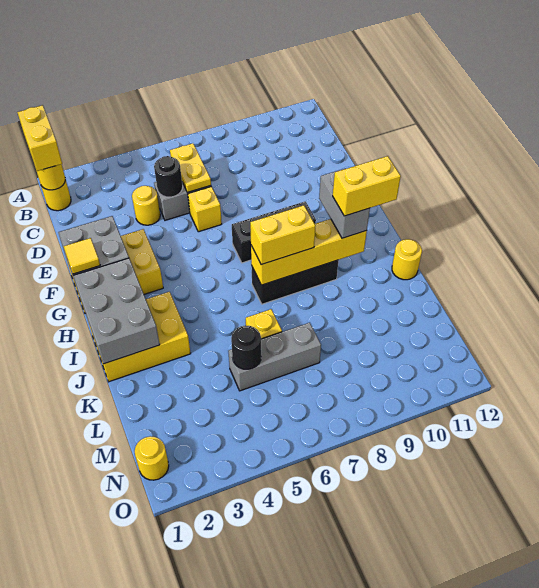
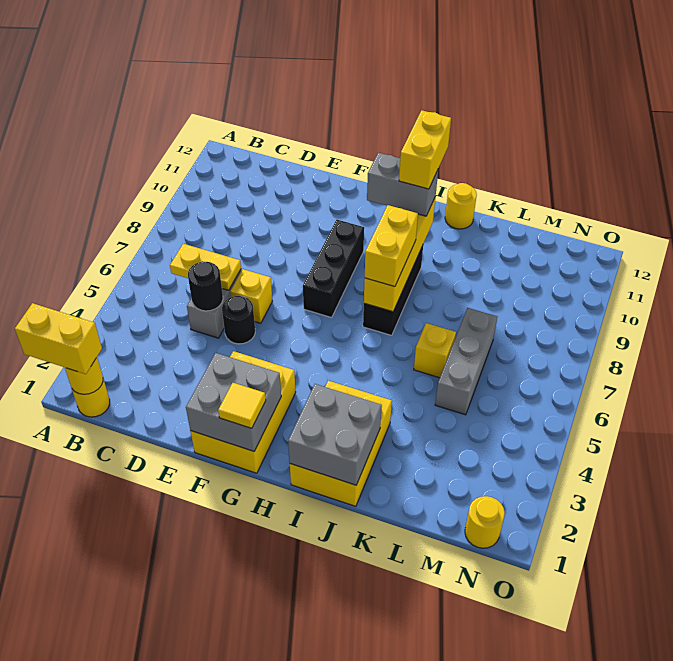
yellow 1x1 round brick [132,186,160,225] -> none
grey 2x3 brick [73,258,160,364] -> grey 2x2 brick [288,384,382,485]
black 1x1 round brick [231,325,261,369] -> black 1x1 round brick moved to [222,296,255,344]

